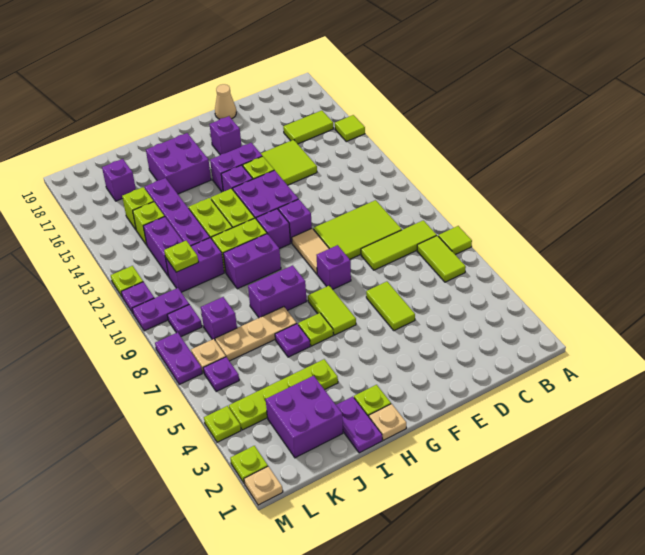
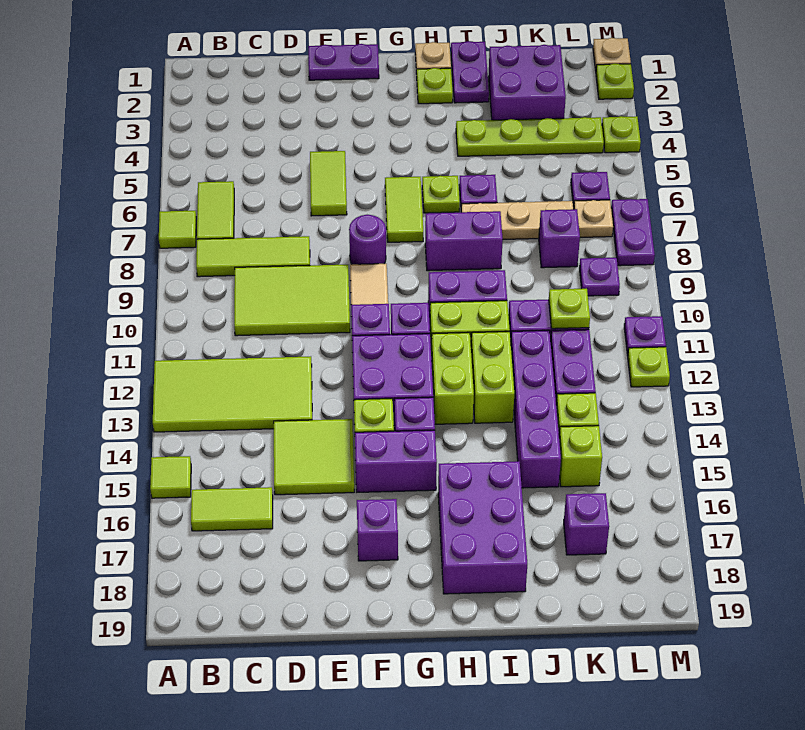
none -> lime 2x4 tile [153,356,312,432]
tan 1x1 cone [215,84,236,119] -> none
purple 1x1 brick [317,245,351,289] -> purple 1x1 round brick [349,215,386,264]
purple 2x2 brick [146,133,211,194] -> purple 2x3 brick [438,461,527,594]
purple 1x2 plate [132,288,189,331] -> purple 1x2 plate moved to [308,44,379,80]

